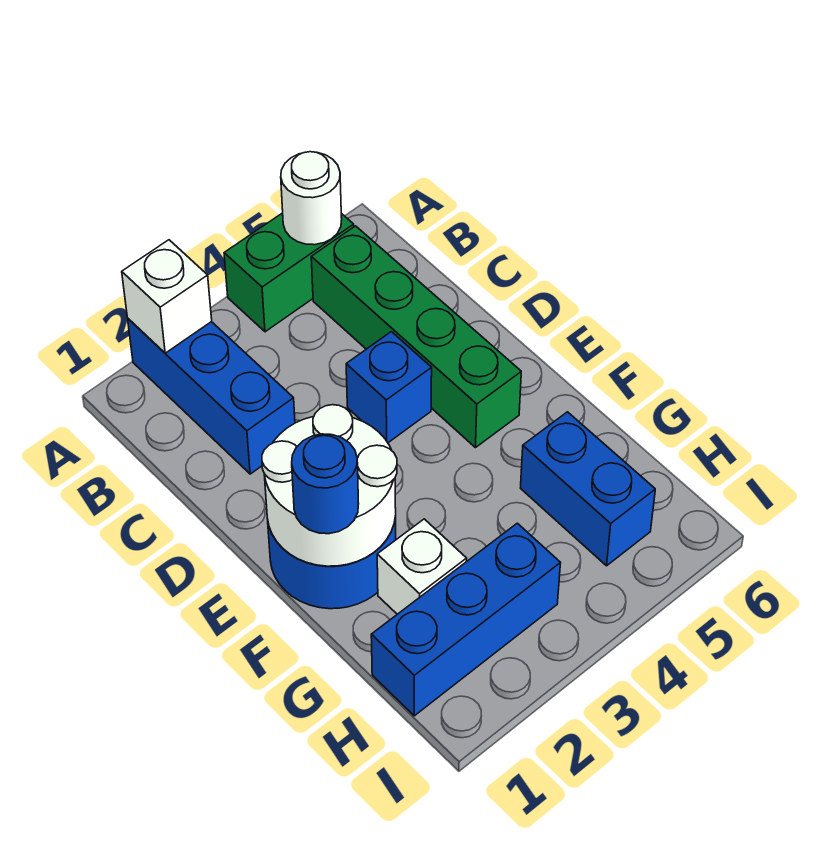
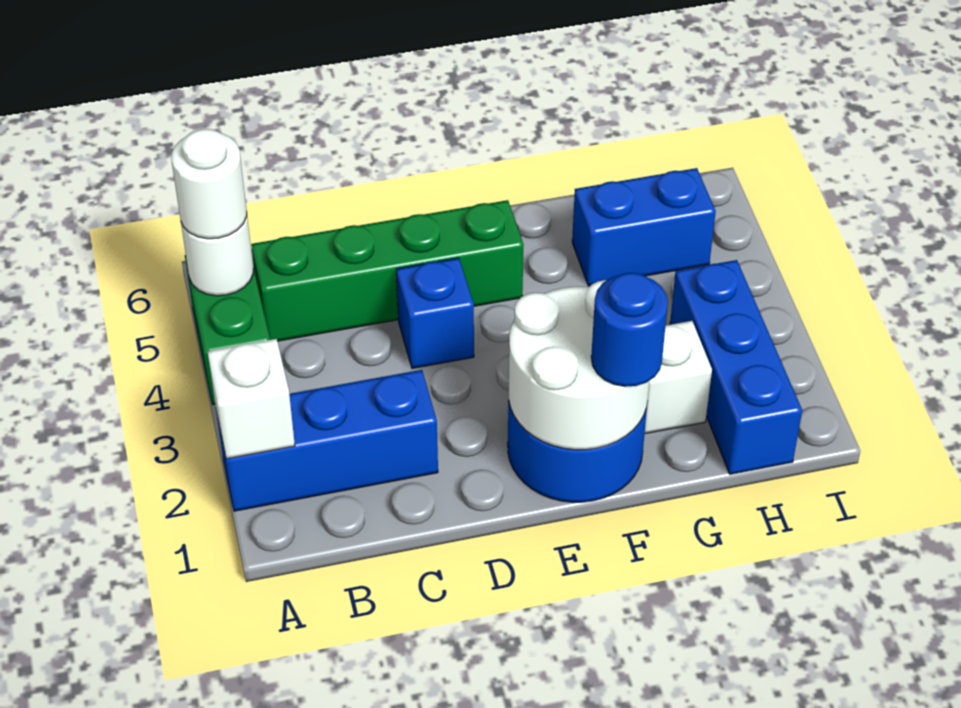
none -> white 1x1 round brick [171,129,247,239]

